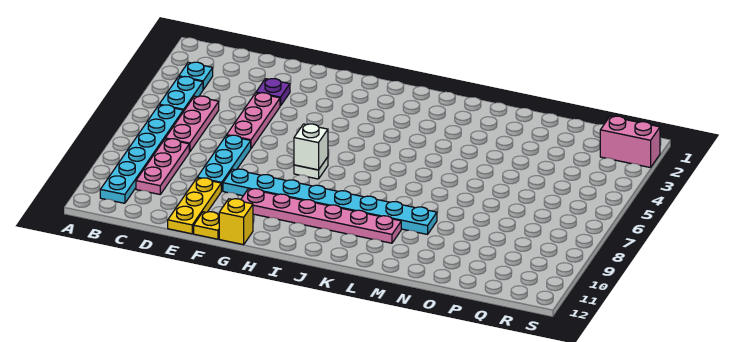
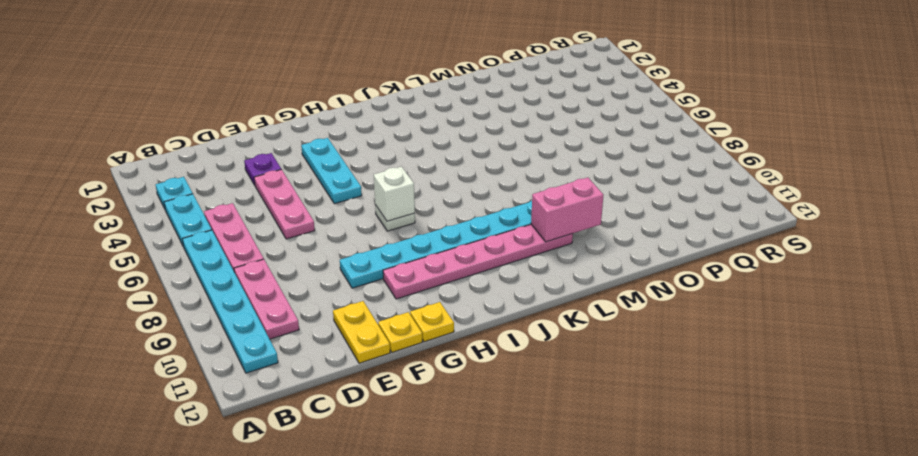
cyan 1x3 plate [197,135,251,191] -> cyan 1x3 plate moved to [301,138,362,204]
yellow 1x3 plate [168,178,221,234] -> yellow 1x2 plate [333,301,390,363]
yellow 1x1 brick [219,199,253,245] -> yellow 1x1 plate [410,302,454,342]
pink 1x2 brick [600,116,660,168] -> pink 1x2 brick moved to [531,178,603,242]

